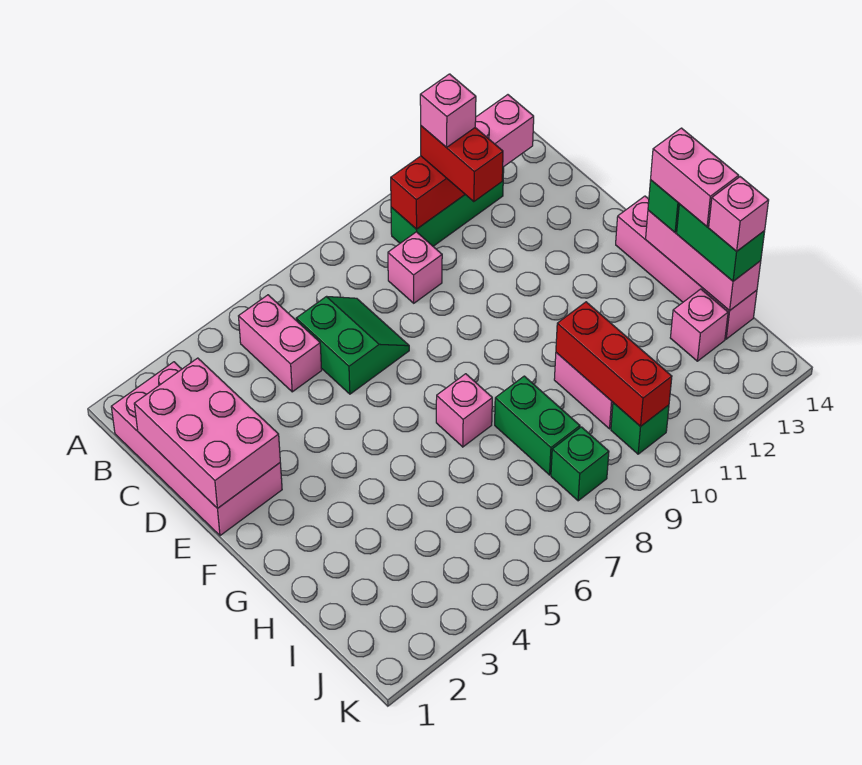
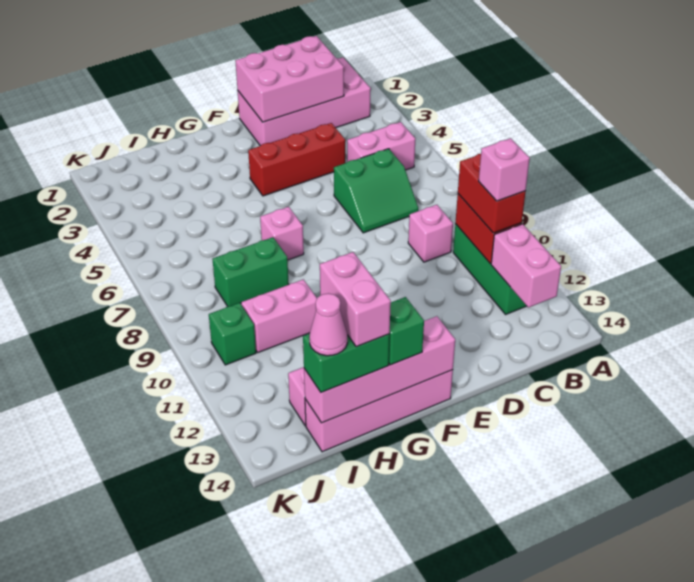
red 1x2 brick [421,126,503,202] -> red 1x2 brick turned to [458,154,526,233]
pink 1x3 brick [646,210,761,311] -> pink 1x4 brick [304,316,455,423]
pink 1x2 brick [651,128,739,227] -> pink 1x2 brick turned to [320,252,391,347]
red 1x3 brick [556,302,672,426] -> red 1x3 brick moved to [248,123,345,196]
pink 1x1 brick [709,177,769,251] -> pink 1x1 cone [309,293,347,356]
green 1x1 brick [551,427,609,501] -> none

